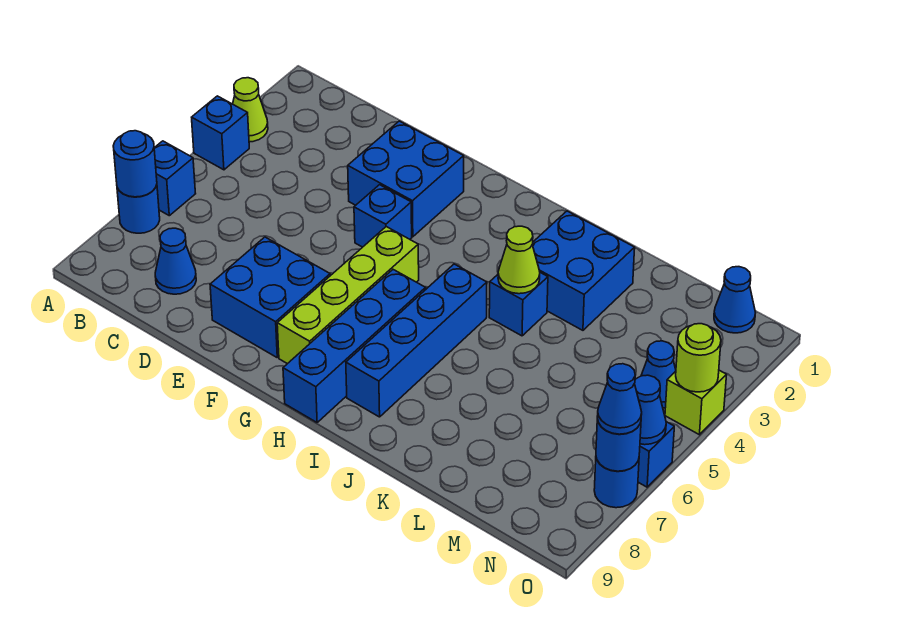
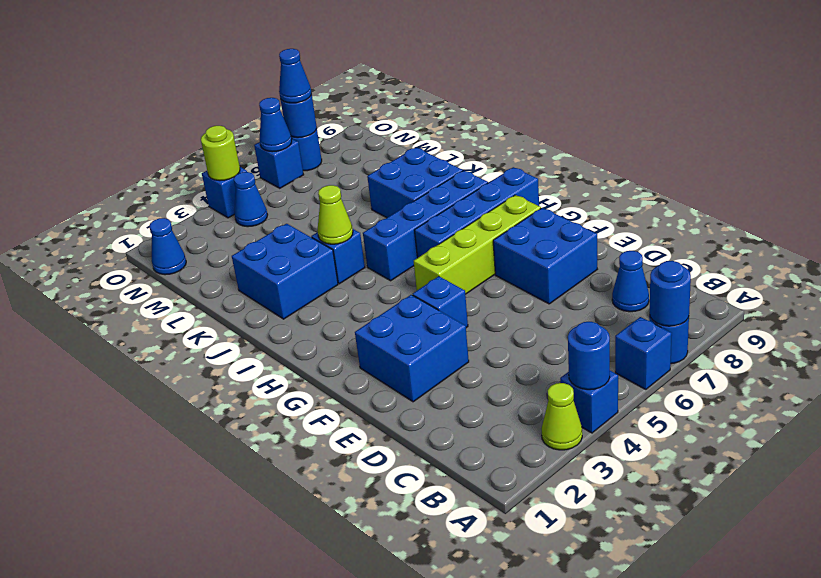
none -> blue 1x1 round brick [568,322,610,390]
none -> blue 2x2 brick [367,147,463,218]
lime 1x1 brick [665,370,727,435] -> blue 1x1 brick [202,167,247,218]

